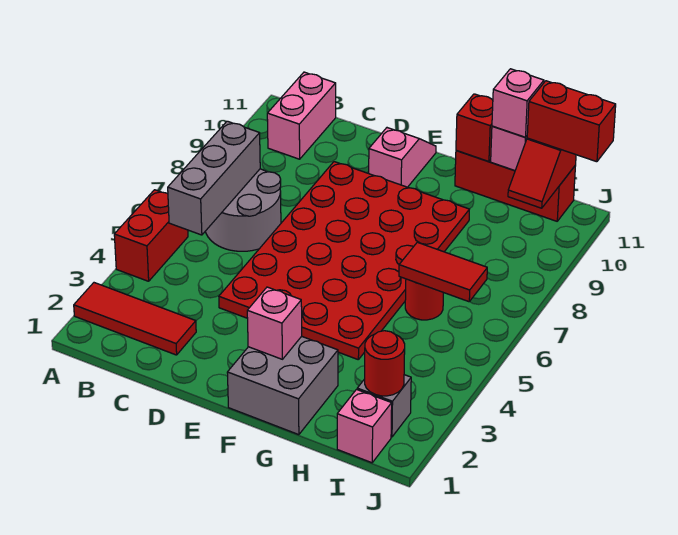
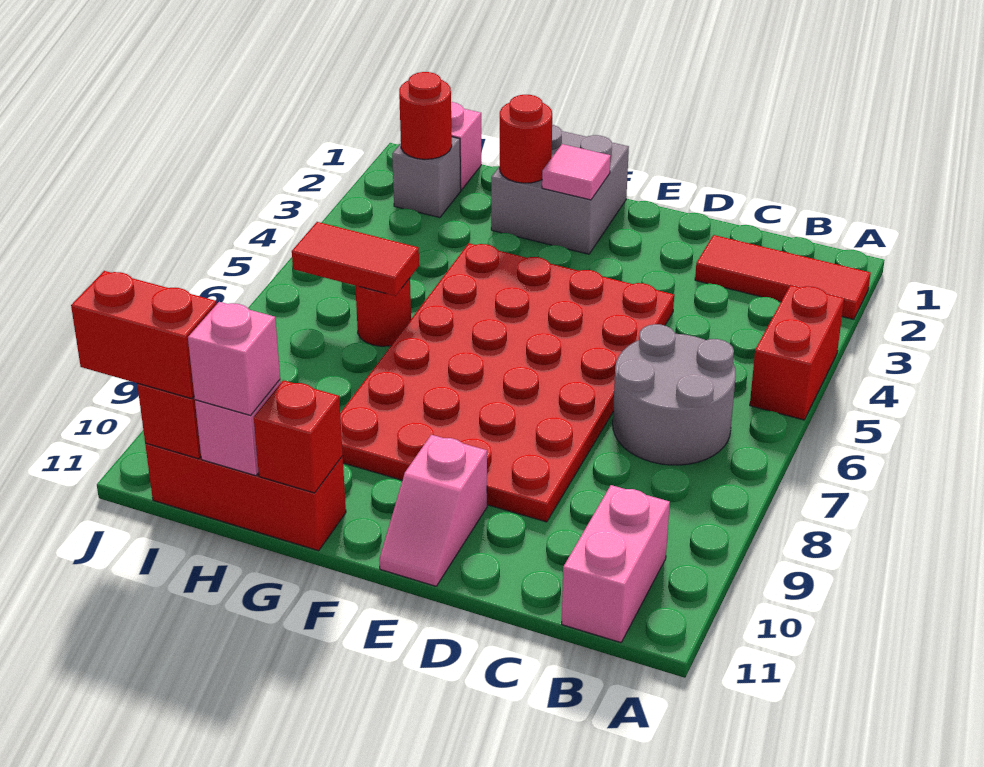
grey 1x3 brick [168,121,260,235] -> none
pink 1x1 brick [247,287,302,359] -> pink 1x1 tile [542,144,611,200]
none -> red 1x1 round brick [500,95,552,183]

